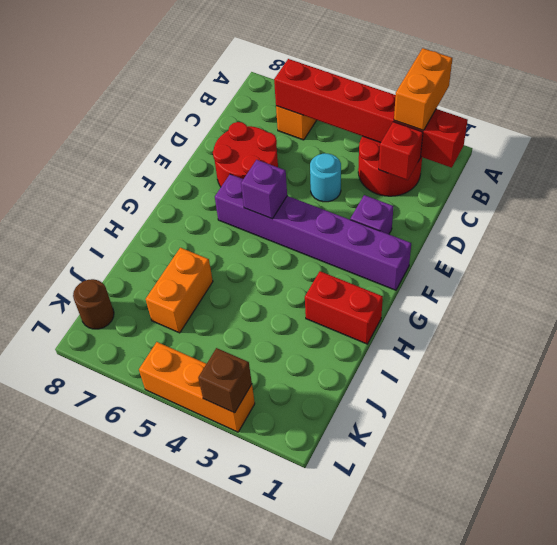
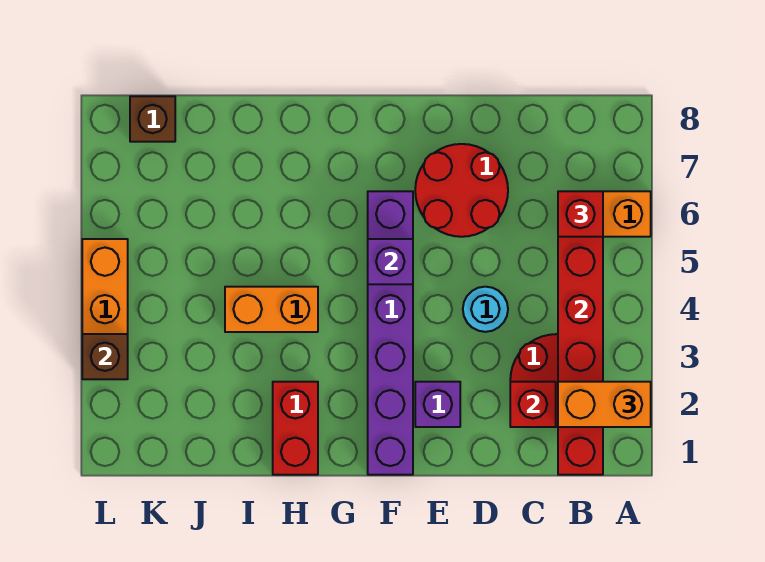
none -> red 1x1 brick [558,191,603,237]
orange 1x2 brick [146,248,213,333] -> orange 1x2 brick moved to [225,287,318,332]
brown 1x1 round brick [73,279,114,329] -> brown 1x1 brick [130,96,175,142]

